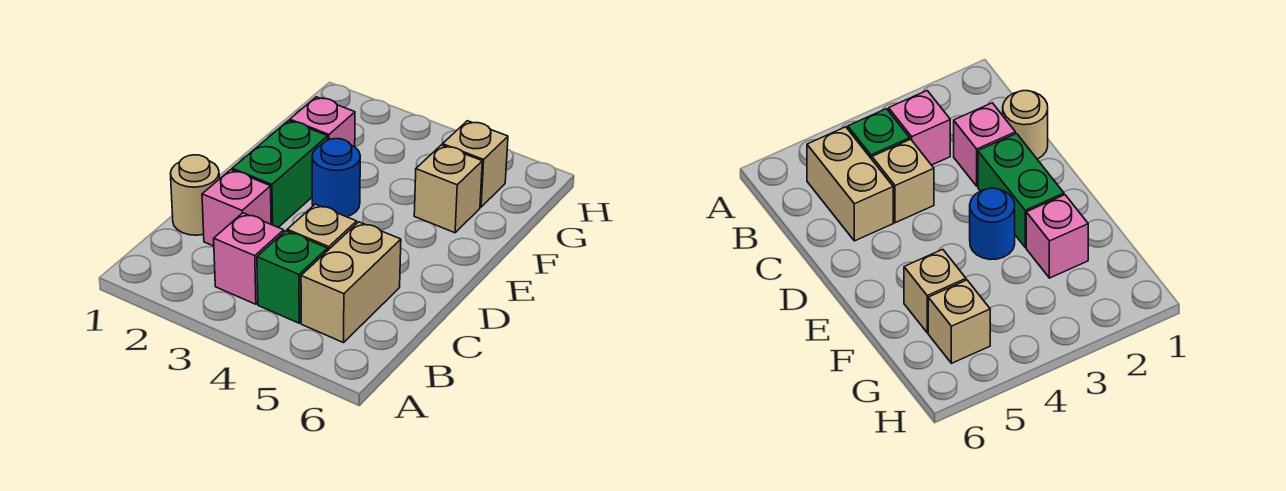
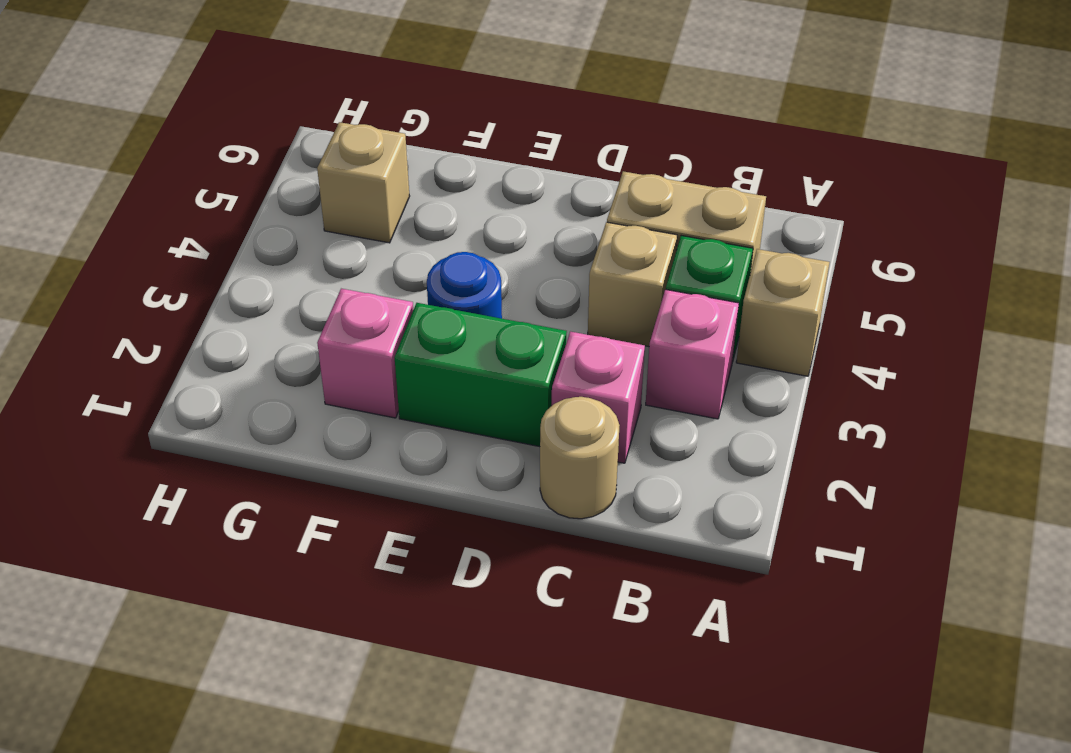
tan 1x1 brick [414,145,482,233] -> tan 1x1 brick moved to [736,249,830,376]

